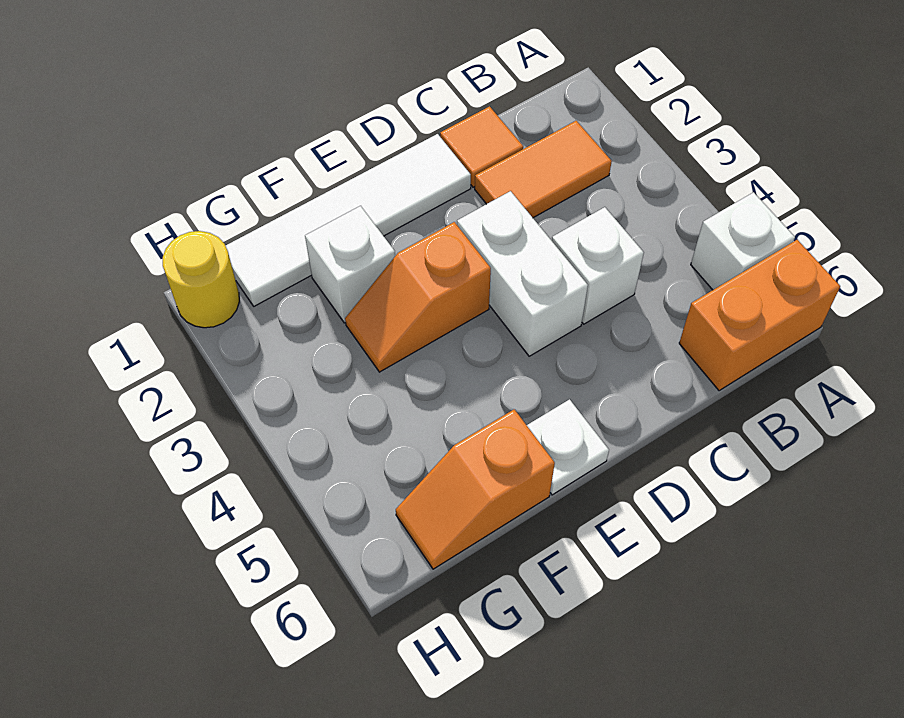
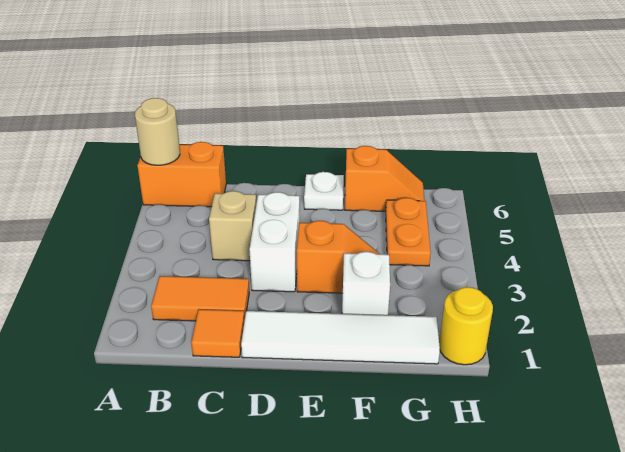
white 1x1 brick [691,192,795,290] -> none
none -> tan 1x1 round brick [135,98,180,165]
white 1x1 brick [552,207,644,324] -> tan 1x1 brick [209,191,256,261]
none -> orange 1x2 plate [386,198,431,266]

